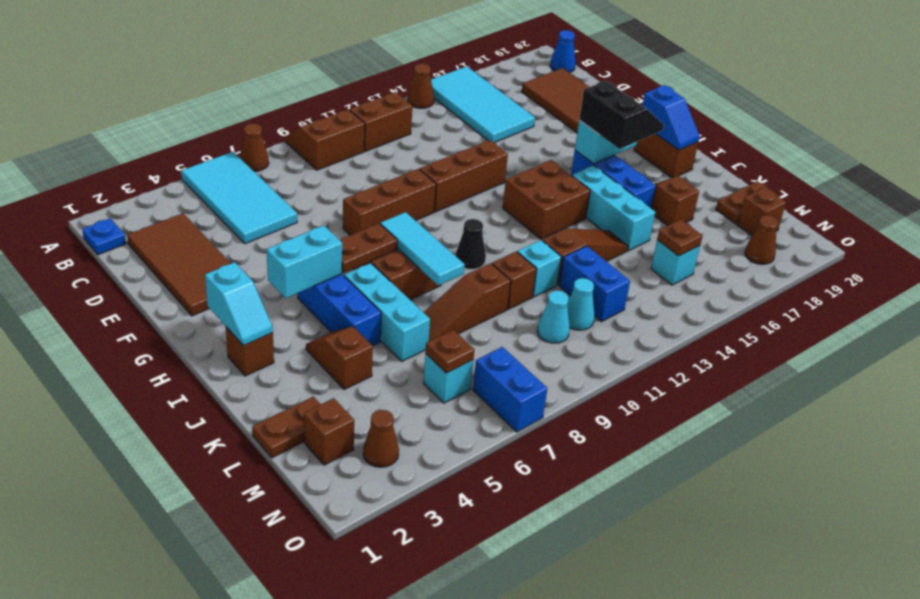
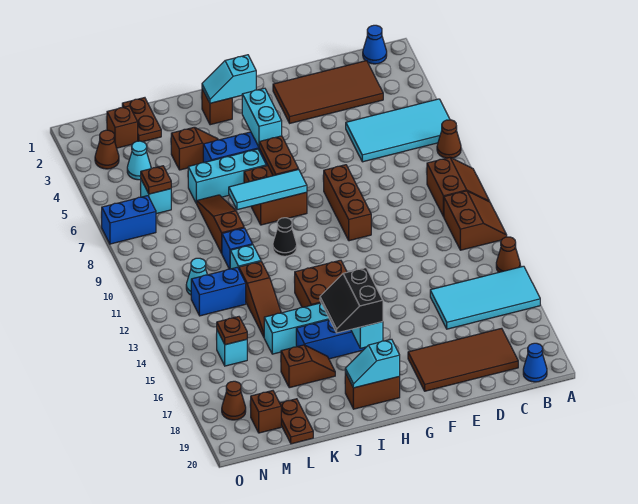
blue 1x1 plate [82,218,126,255] -> blue 1x1 cone [363,25,387,64]
brown 1x3 brick [420,140,508,212] -> none
black 2x2 slope [579,81,664,149] -> black 2x2 slope turned to [320,268,383,333]
blue 1x2 slope [642,85,700,150] -> cyan 1x2 slope [345,339,400,388]
brown 1x1 brick [492,251,536,309] -> blue 1x1 brick [222,228,253,269]
cyan 1x1 cone [537,290,570,343] -> cyan 1x1 cone moved to [127,141,151,180]

